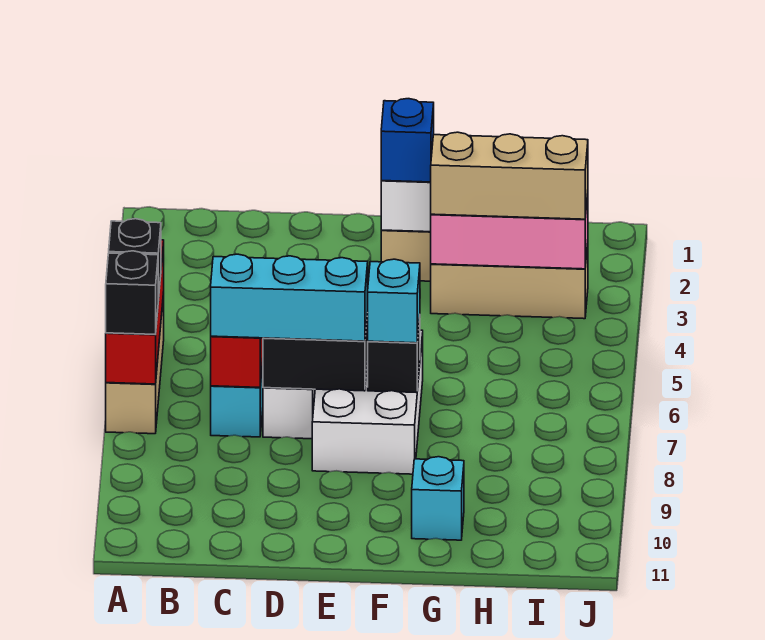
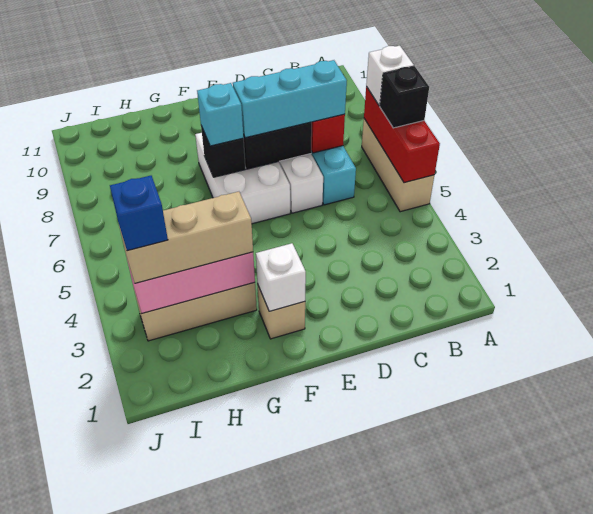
black 1x1 brick [106,251,158,335] -> white 1x1 brick [366,46,414,106]
blue 1x1 brick [381,99,434,182] -> blue 1x1 brick moved to [110,176,168,251]
cyan 1x1 brick [412,457,464,540] -> none

